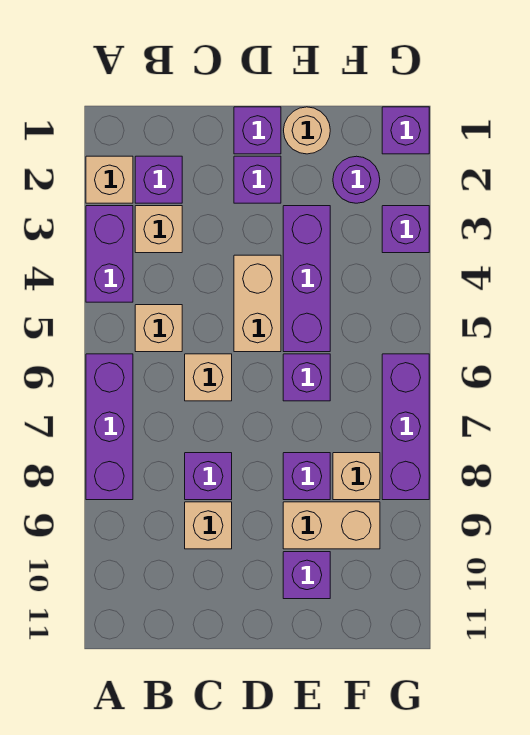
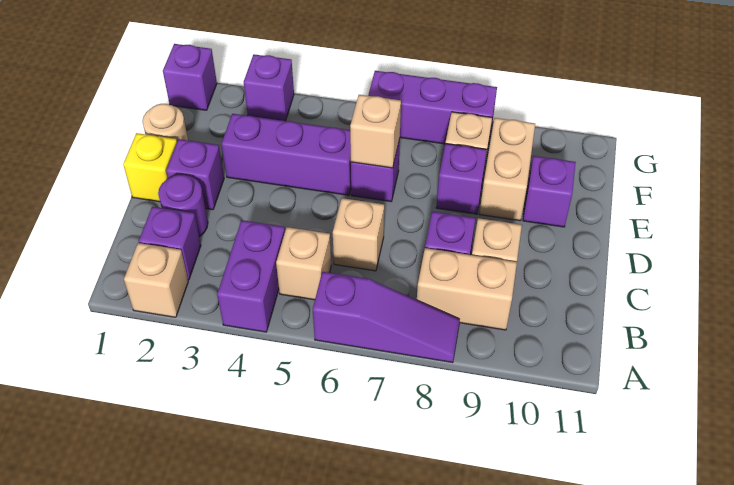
purple 1x2 brick [86,206,133,302] -> purple 1x2 brick turned to [217,220,285,332]
purple 1x3 brick [86,354,133,500] -> purple 1x3 slope [313,272,460,363]
tan 1x1 brick [135,206,182,253] -> tan 1x1 brick moved to [350,95,401,168]
purple 1x1 brick [234,107,281,154] -> yellow 1x1 brick [123,133,177,202]
tan 1x2 brick [234,255,281,352] -> tan 1x2 brick moved to [417,248,517,330]
purple 1x1 round brick [333,156,380,203] -> purple 1x1 round brick moved to [158,175,208,237]

